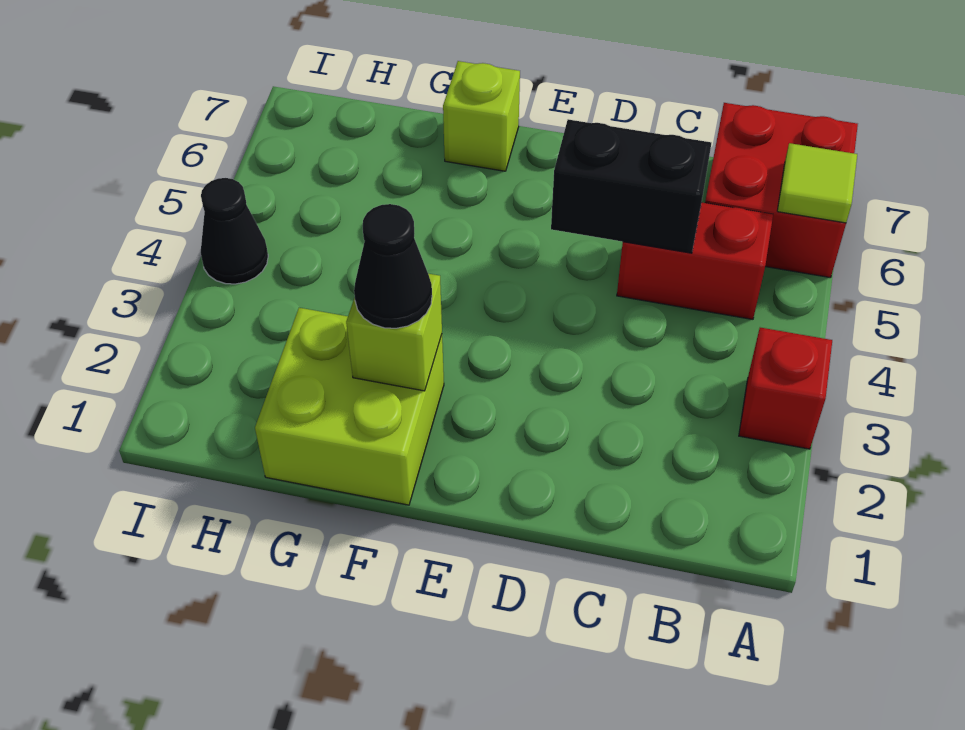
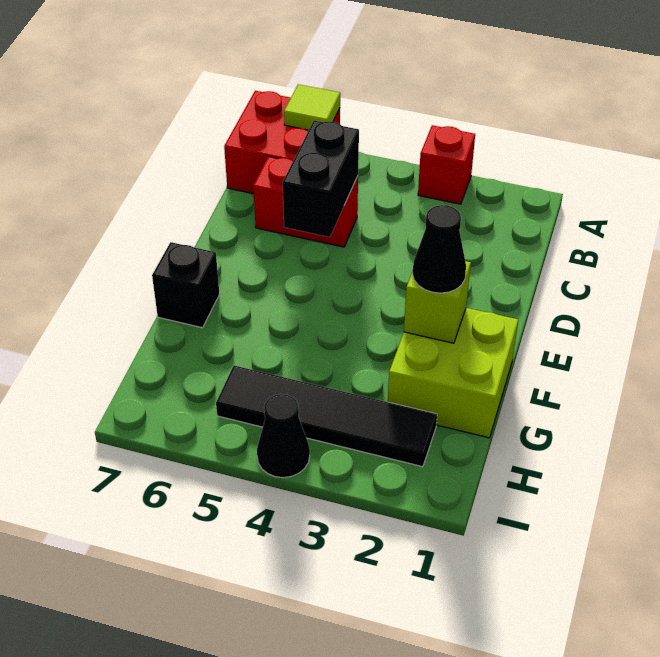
red 1x2 brick [617,203,773,319] -> red 1x2 brick turned to [253,157,358,247]
lime 1x1 brick [443,61,520,171] -> black 1x1 brick [152,242,220,328]
none -> black 1x4 tile [216,366,437,467]

